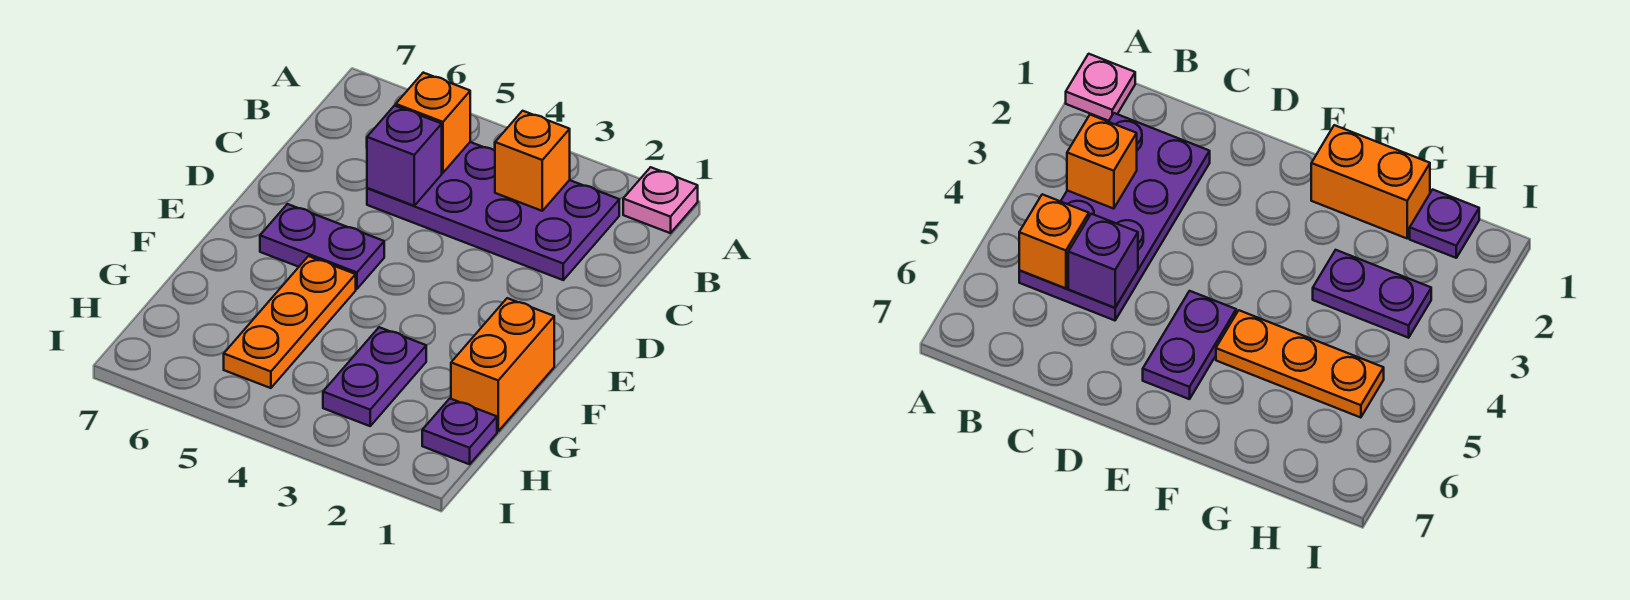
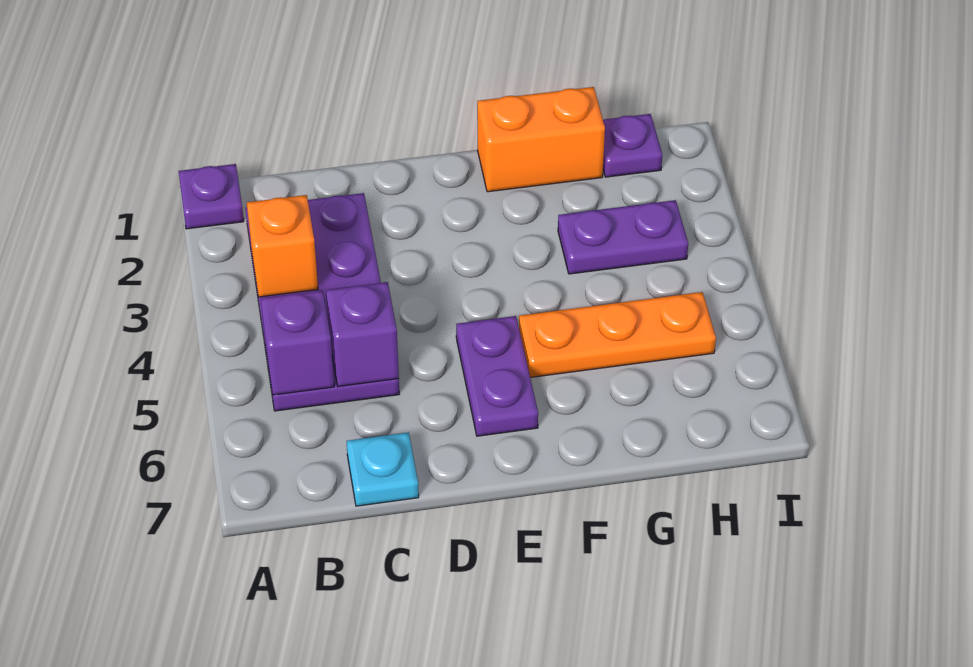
pink 1x1 plate [623,167,698,233] -> purple 1x1 plate [179,164,244,229]
orange 1x1 brick [396,73,470,173] -> purple 1x1 brick [261,290,334,395]
none -> cyan 1x1 plate [347,432,419,506]

